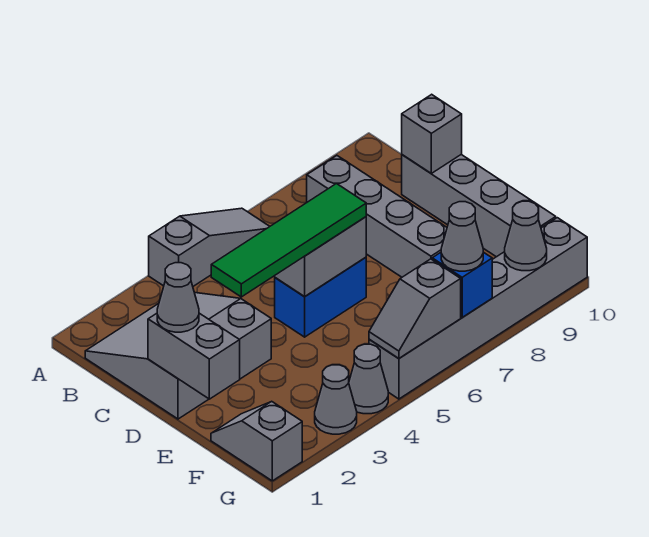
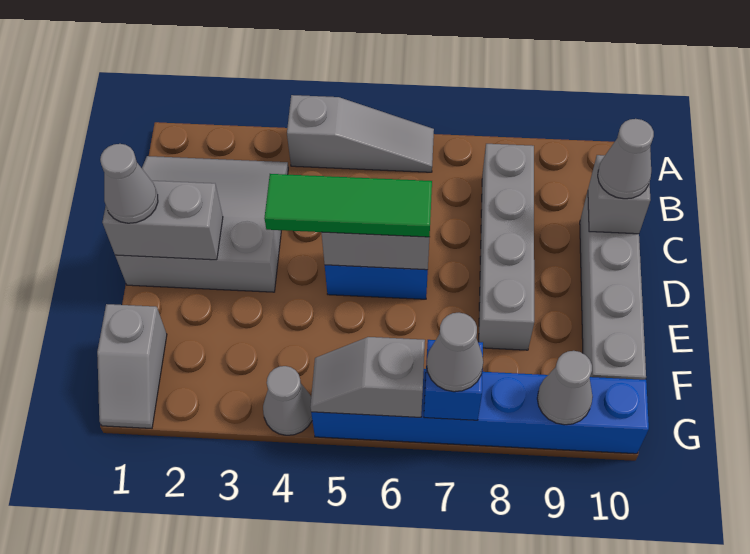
grey 1x2 brick [148,313,240,399] -> grey 1x2 brick turned to [102,181,223,260]
green 1x4 tile [211,183,366,297] -> green 1x3 tile [264,174,432,237]
grey 1x2 slope [211,401,302,481] -> grey 1x2 slope turned to [97,304,167,428]
grey 1x1 cone [315,365,357,434] -> grey 1x1 cone moved to [598,119,654,199]
grey 1x6 brick [369,218,587,399] -> blue 1x6 brick [311,369,649,454]

